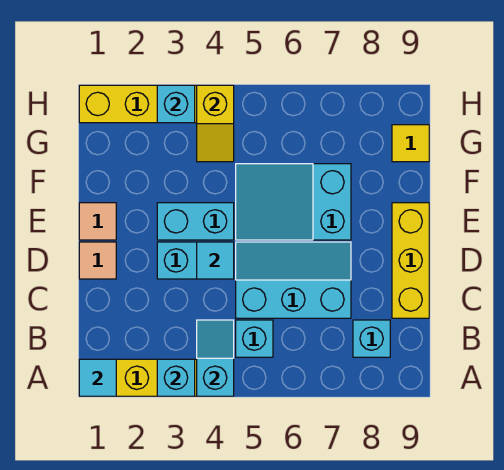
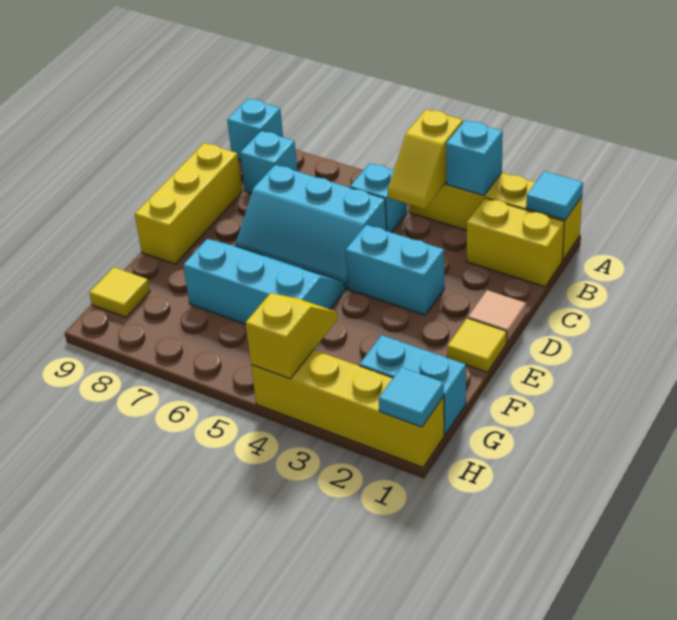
cyan 1x2 slope [197,320,234,396] -> yellow 1x2 slope [388,110,463,209]
none -> yellow 1x2 brick [467,198,564,287]
cyan 1x1 tile [197,242,234,279] -> cyan 1x1 tile moved to [379,367,444,427]
tan 1x1 tile [79,203,116,240] -> yellow 1x1 tile [447,318,507,372]
cyan 1x2 brick [157,203,234,240] -> cyan 1x2 brick moved to [359,335,466,434]
cyan 2x3 slope [236,164,351,240] -> cyan 2x3 slope turned to [183,239,345,324]
cyan 1x1 brick [157,85,195,123] -> cyan 1x1 brick moved to [227,99,283,160]

